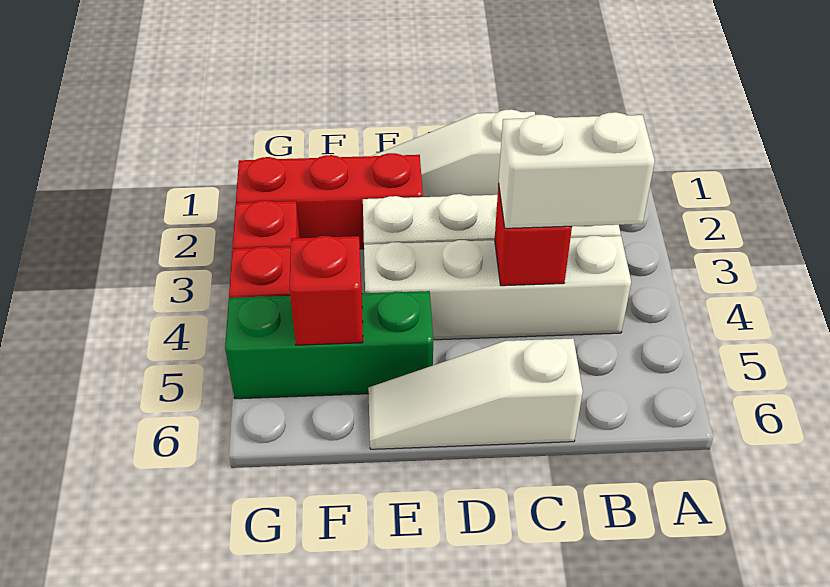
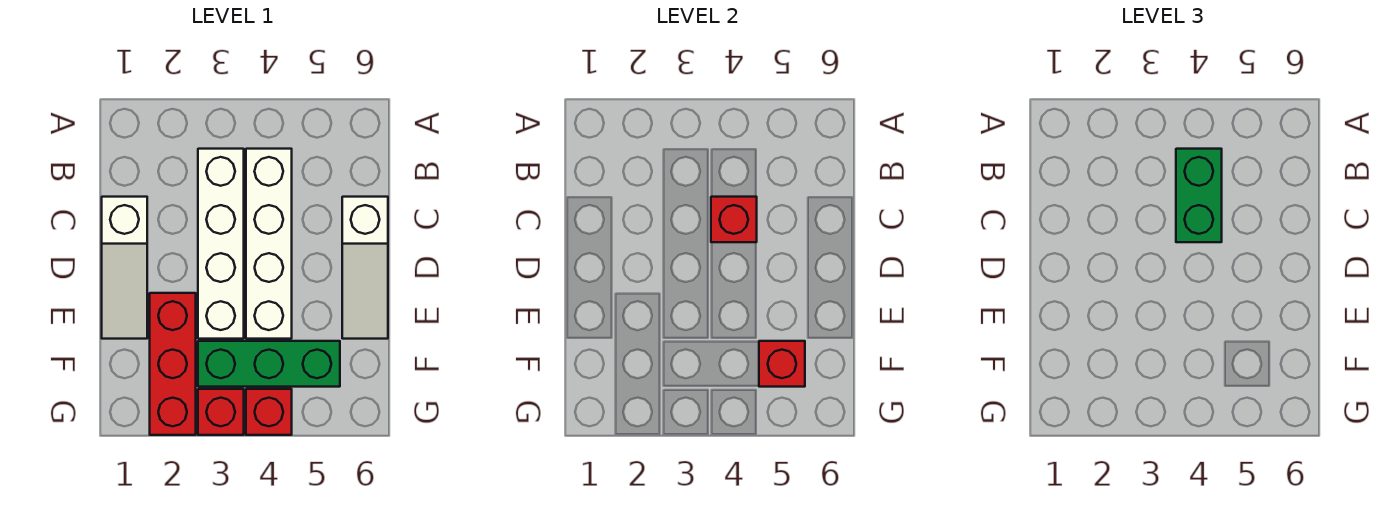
white 1x2 brick [499,112,655,228] -> green 1x2 brick [1176,149,1222,242]
green 1x3 brick [225,291,433,399] -> green 1x3 brick turned to [198,341,340,387]

